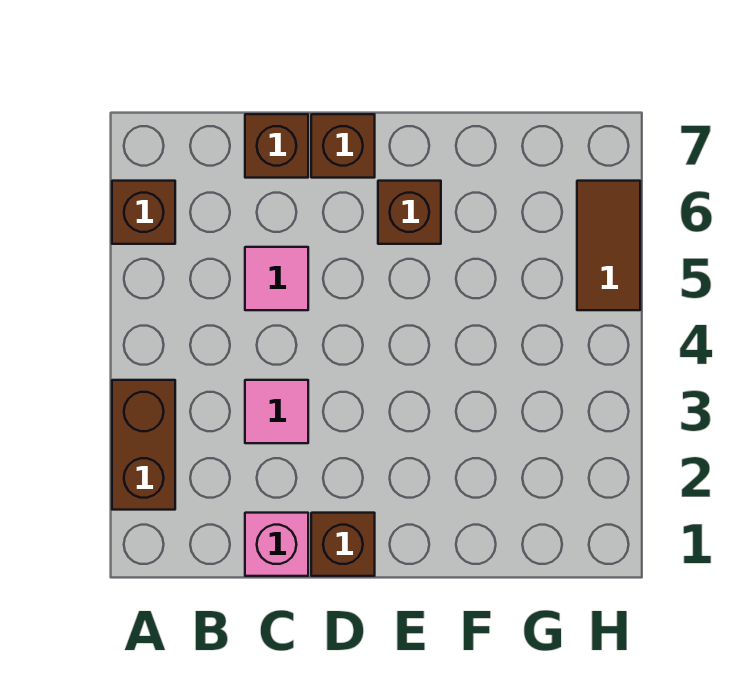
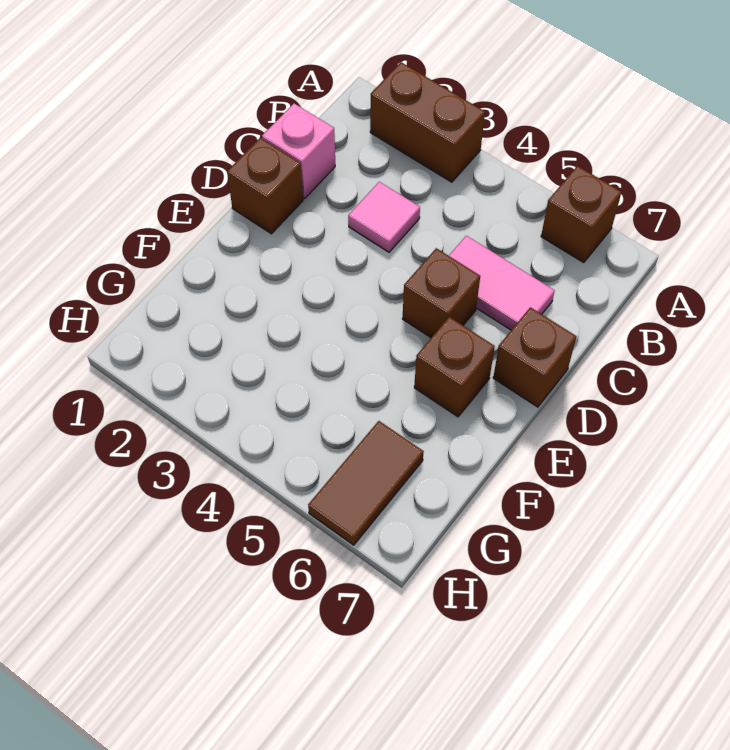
pink 1x1 tile [245,247,308,310] -> pink 1x2 tile [449,236,555,330]
brown 1x1 brick [245,114,308,178] -> brown 1x1 brick moved to [403,248,480,338]
brown 1x2 tile [577,181,640,310] -> brown 1x2 tile turned to [308,421,424,545]

